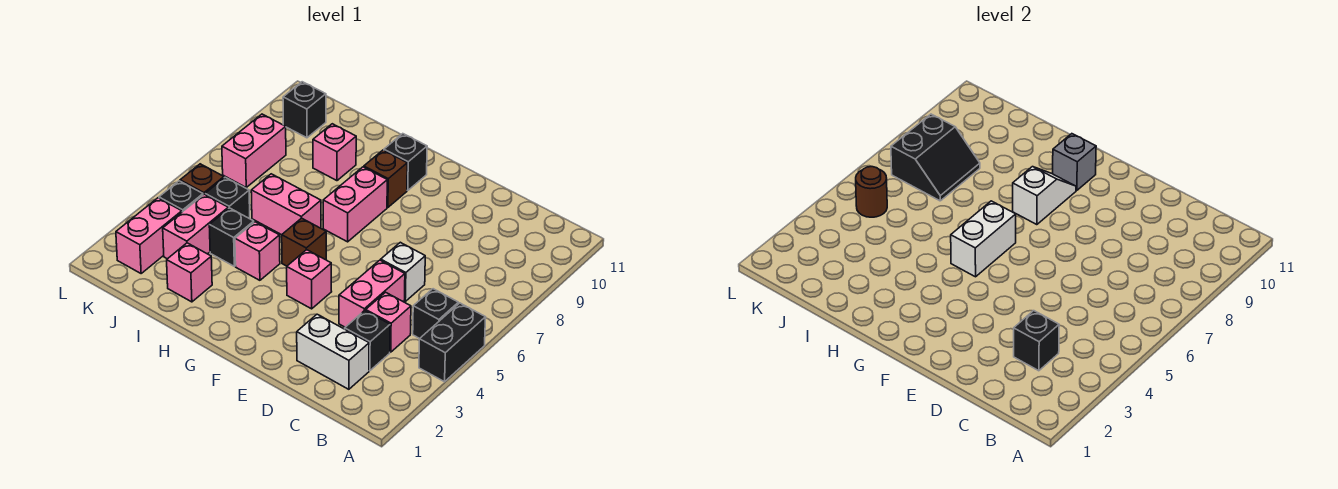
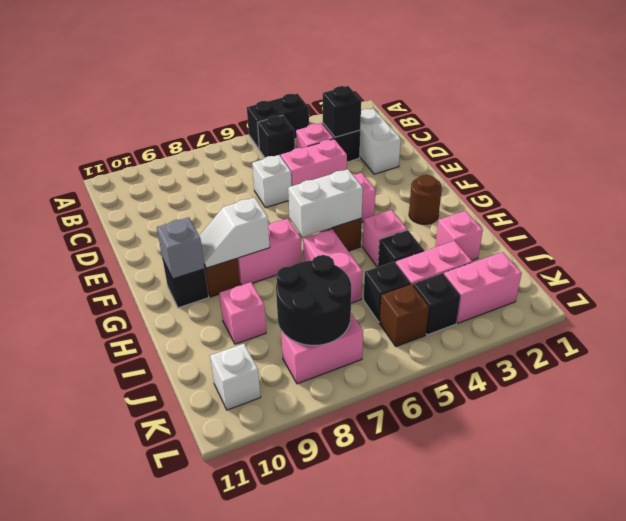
black 2x2 slope [891,114,980,201] -> black 2x2 round brick [276,255,351,346]
brown 1x1 round brick [856,167,887,217] -> brown 1x1 round brick moved to [409,175,442,224]
black 1x1 brick [283,82,326,138] -> white 1x1 brick [210,344,261,410]

